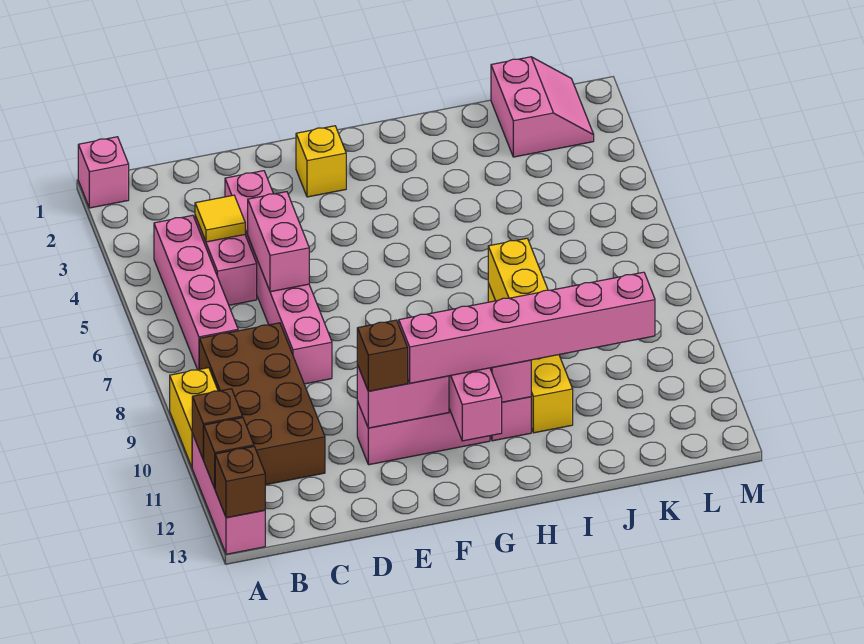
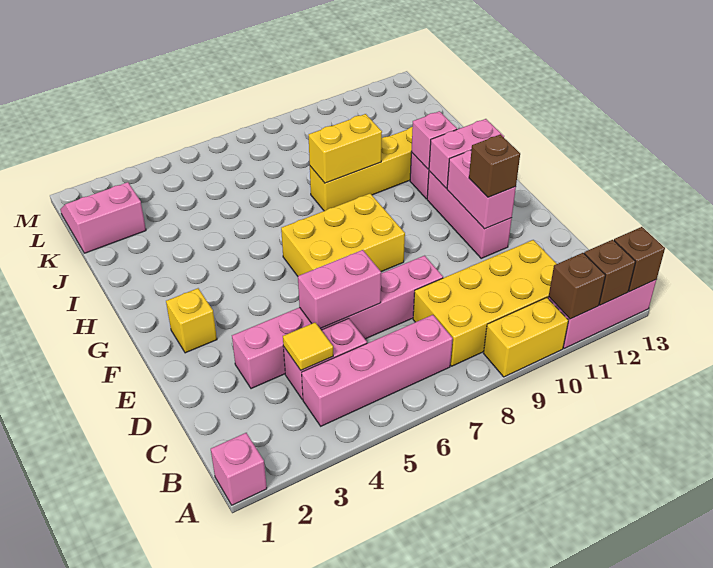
brown 2x4 brick [199,323,325,485] -> yellow 2x4 brick [413,240,557,366]
none -> yellow 2x3 brick [281,194,405,276]
pink 1x6 brick [399,272,655,383] -> none

